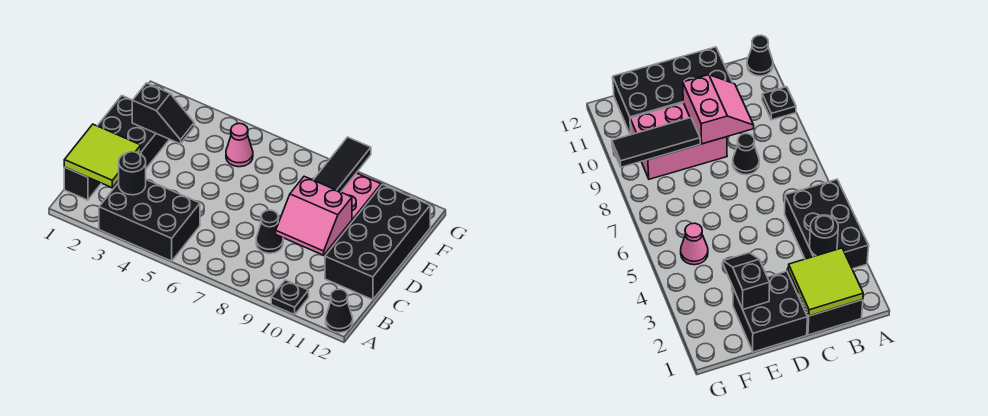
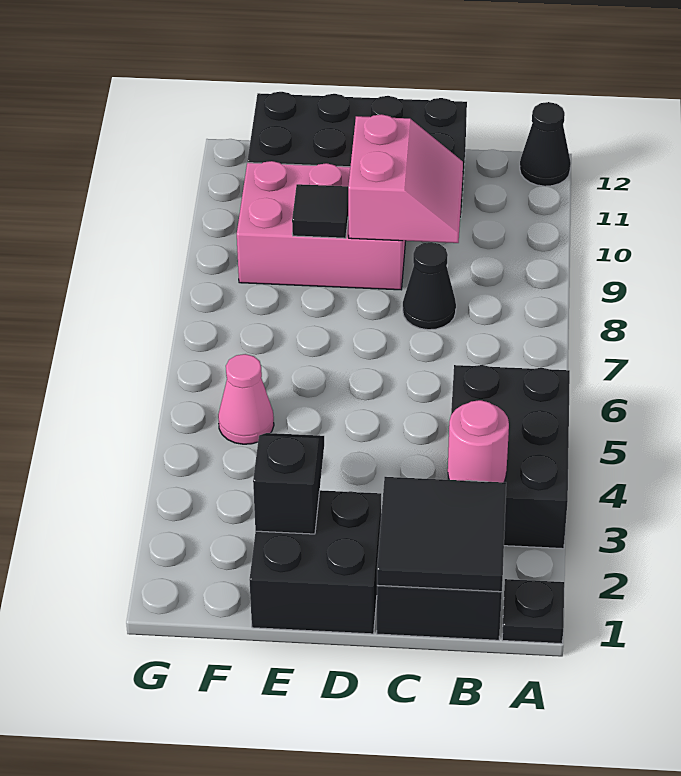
black 1x1 plate [271,280,309,315] -> black 1x1 plate moved to [502,579,564,644]
lime 2x2 tile [64,124,141,188] -> black 2x2 tile [377,477,506,592]
black 1x1 round brick [118,152,146,195] -> pink 1x1 round brick [448,400,509,482]
black 1x3 tile [314,137,371,192] -> black 1x1 tile [292,184,348,238]

